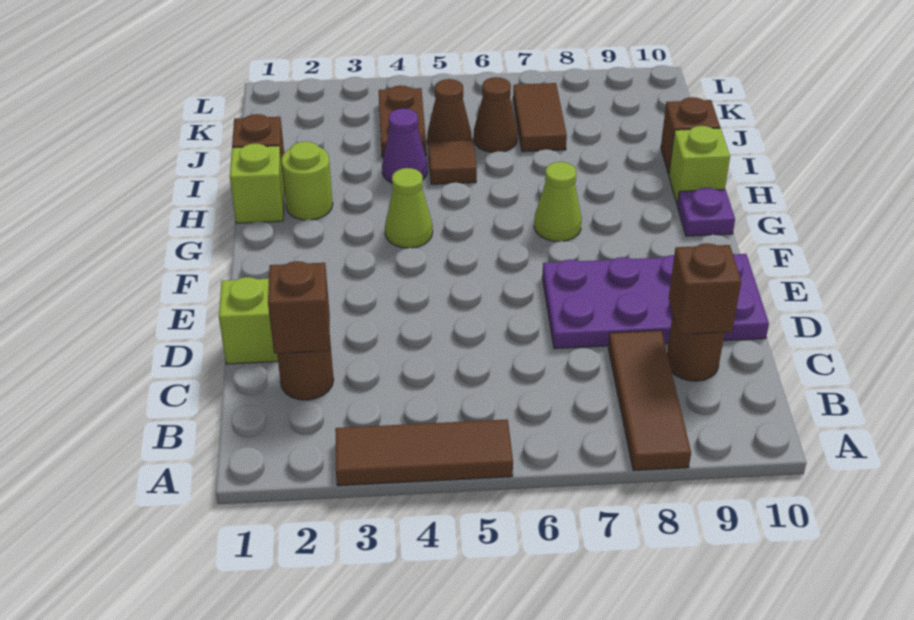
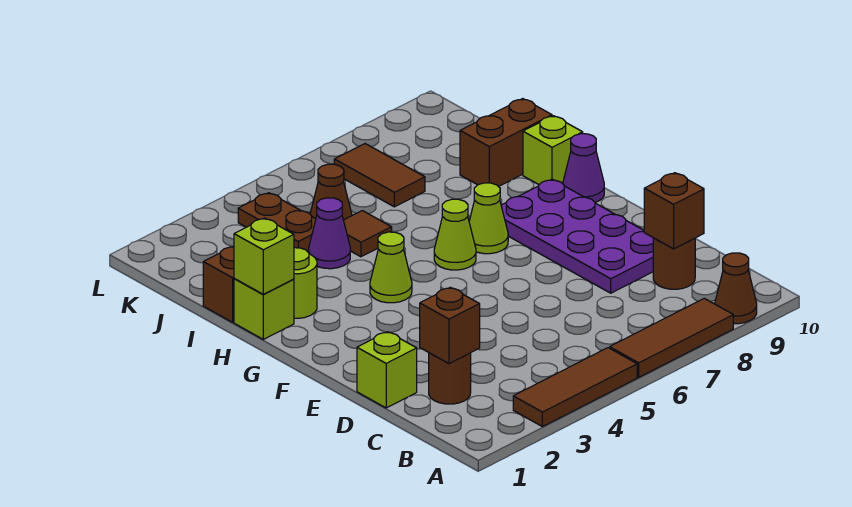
brown 1x3 tile [608,330,691,471] -> brown 1x3 tile turned to [610,298,733,377]
purple 2x4 plate [542,254,769,349] -> purple 2x4 plate turned to [501,179,653,293]
none -> lime 1x1 cone [434,199,476,270]
purple 1x1 plate [677,188,735,236] -> purple 1x1 cone [563,134,604,202]
none -> lime 1x1 brick [234,218,294,294]
brown 1x1 brick [661,97,720,174] -> brown 1x2 brick [460,99,552,187]
brown 1x1 cone [473,77,518,152] -> brown 1x1 cone moved to [715,253,757,324]

